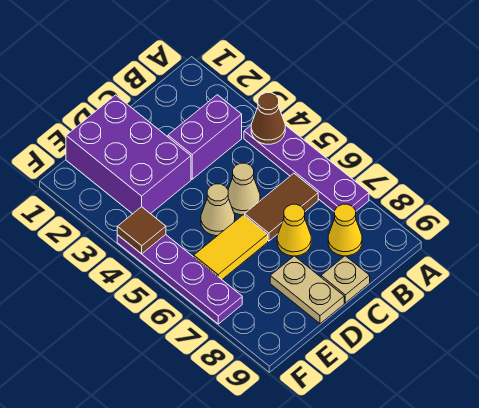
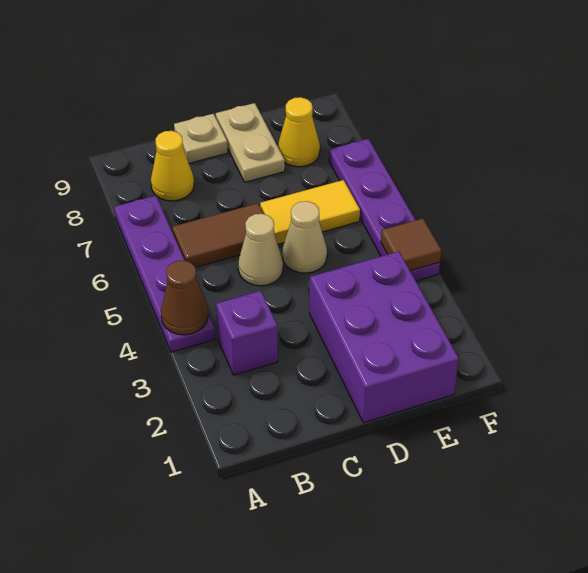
purple 1x2 brick [168,95,242,179] -> purple 1x1 brick [216,291,278,375]
yellow 1x1 cone [277,204,311,256] -> yellow 1x1 cone moved to [278,97,320,167]

